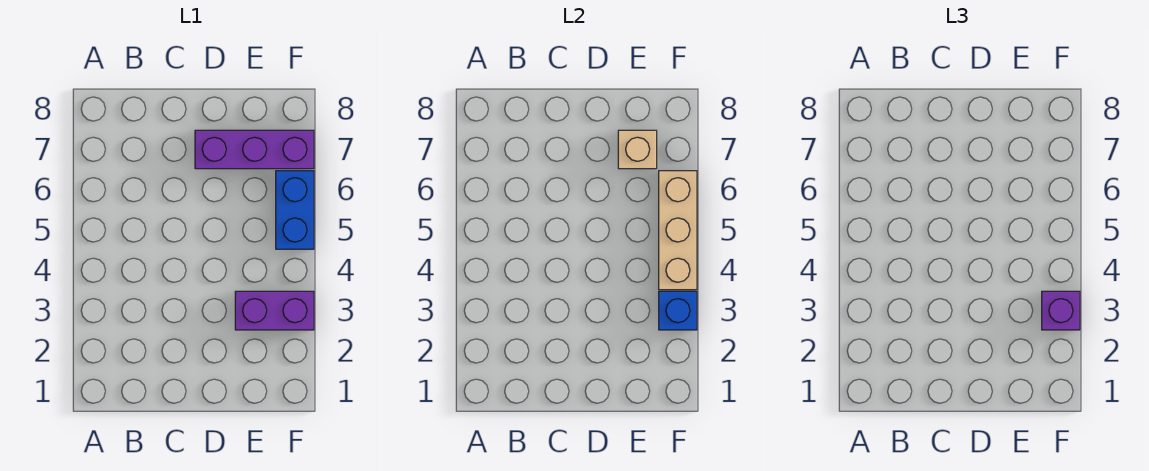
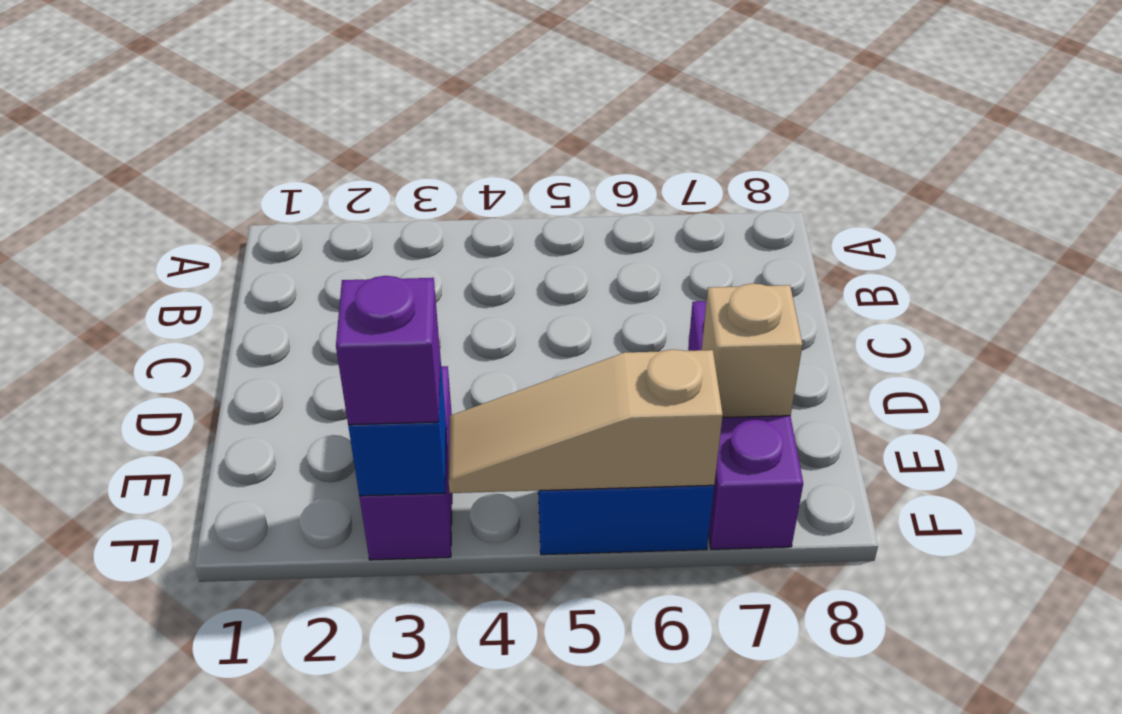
tan 1x3 brick [659,171,697,290] -> tan 1x3 slope [448,349,723,493]

